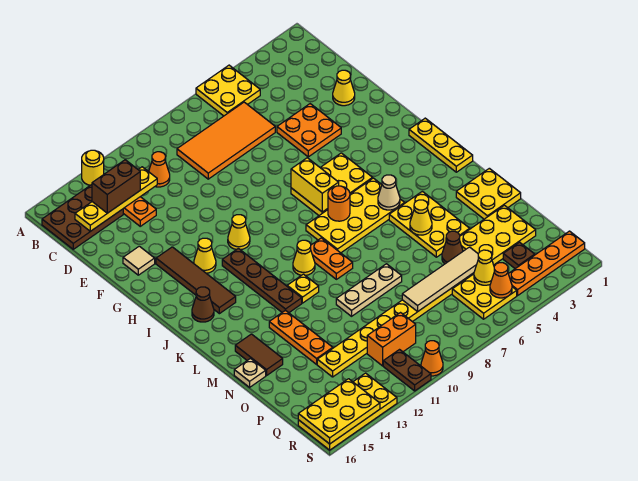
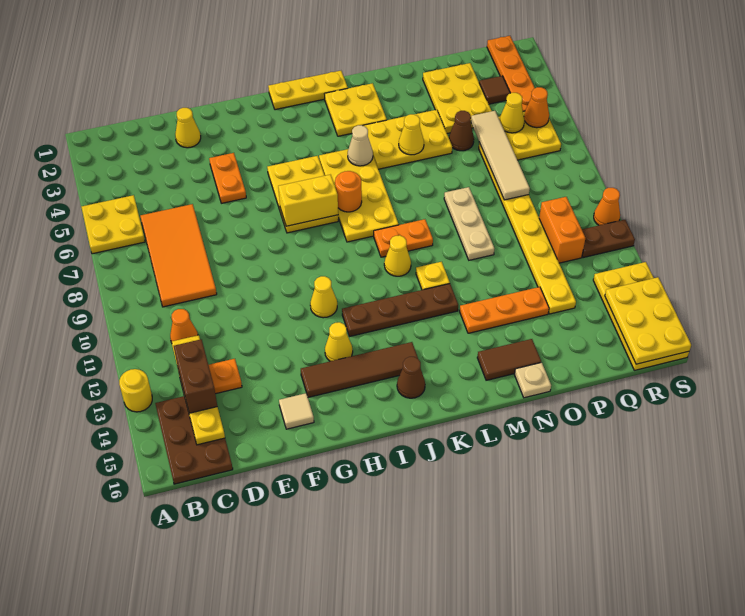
orange 2x2 plate [277,104,341,157] -> orange 1x2 plate [209,153,246,203]
yellow 2x2 plate [456,168,521,219] -> yellow 2x2 plate moved to [325,83,387,136]
brown 1x1 plate [503,242,535,269] -> brown 1x1 tile [479,76,510,104]

